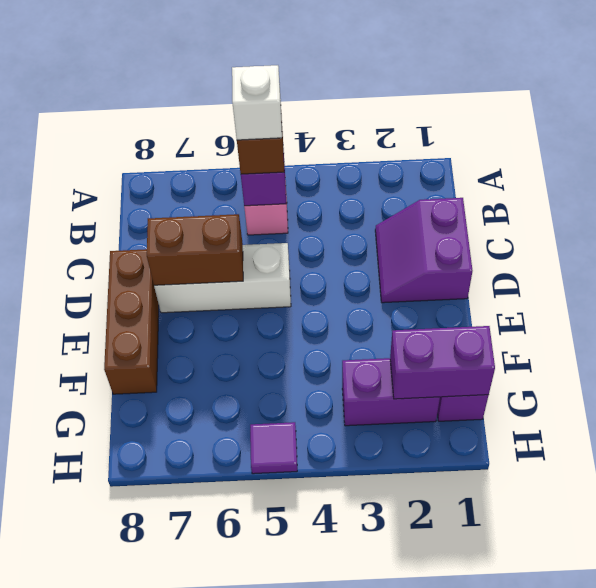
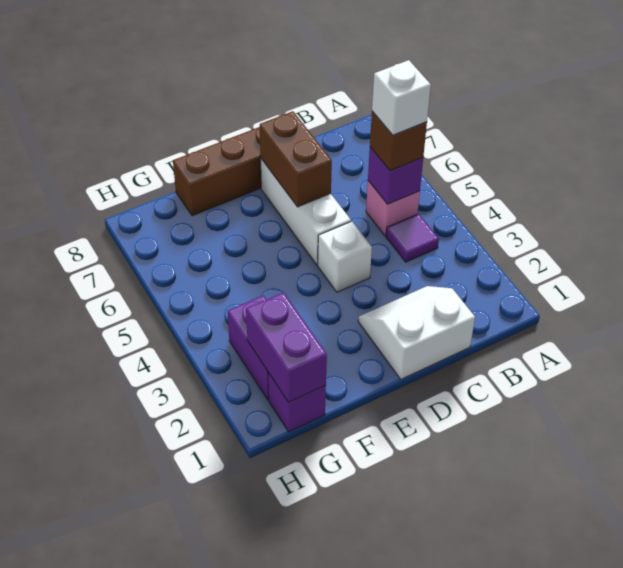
purple 2x2 slope [375,198,473,303] -> white 2x2 slope [358,286,475,379]
none -> white 1x1 brick [318,221,372,292]
purple 1x1 tile [250,422,297,474] -> purple 1x1 tile moved to [386,214,439,262]

